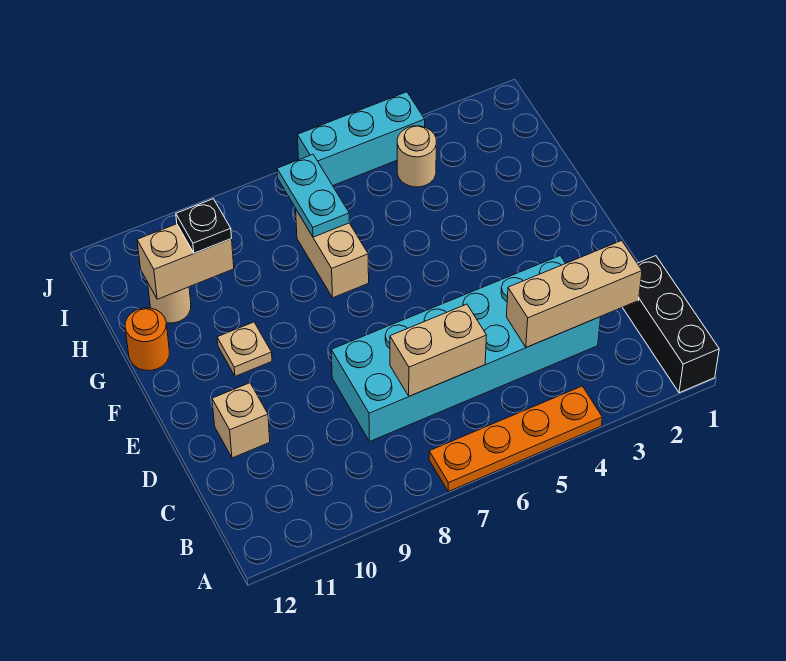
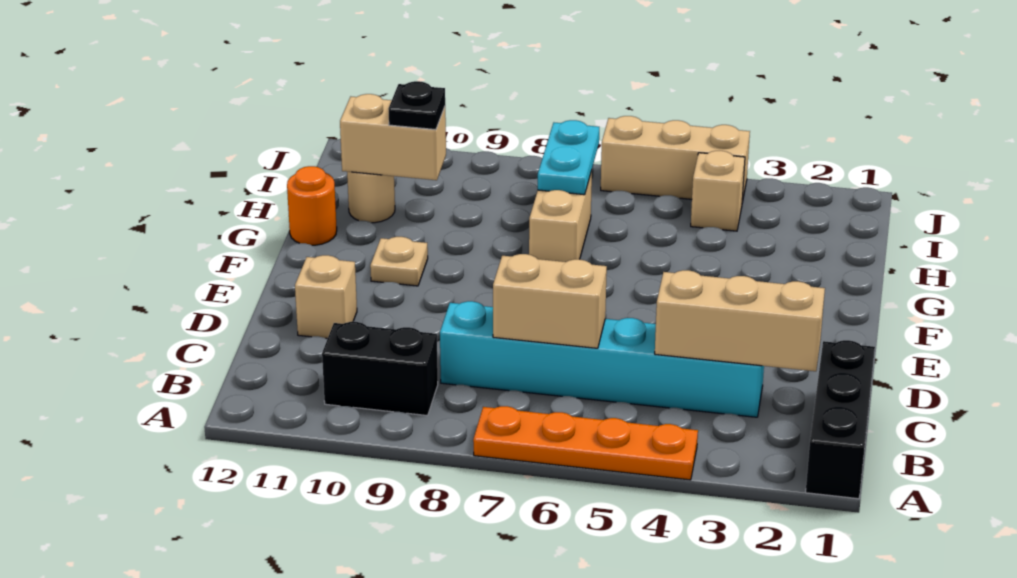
none -> black 1x2 brick [322,322,438,416]
cyan 2x6 brick [331,256,601,442] -> cyan 1x6 brick [440,301,764,417]
tan 1x1 round brick [397,126,436,187] -> tan 1x1 brick [691,151,745,231]
cyan 1x3 brick [297,92,425,186] -> tan 1x3 brick [601,116,750,203]

